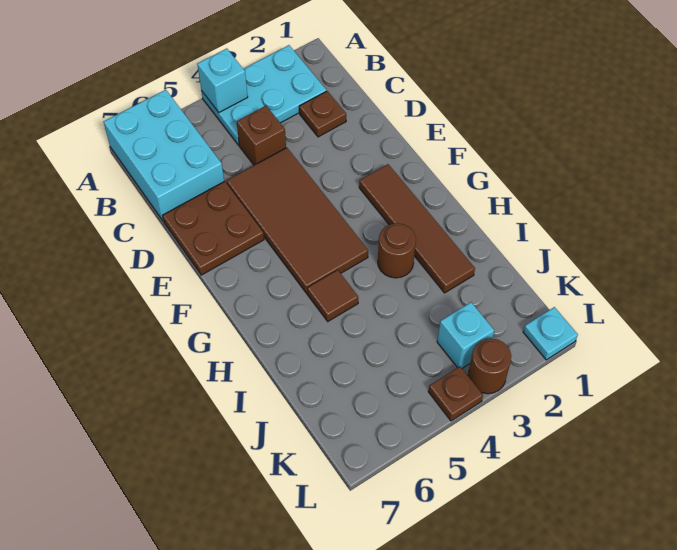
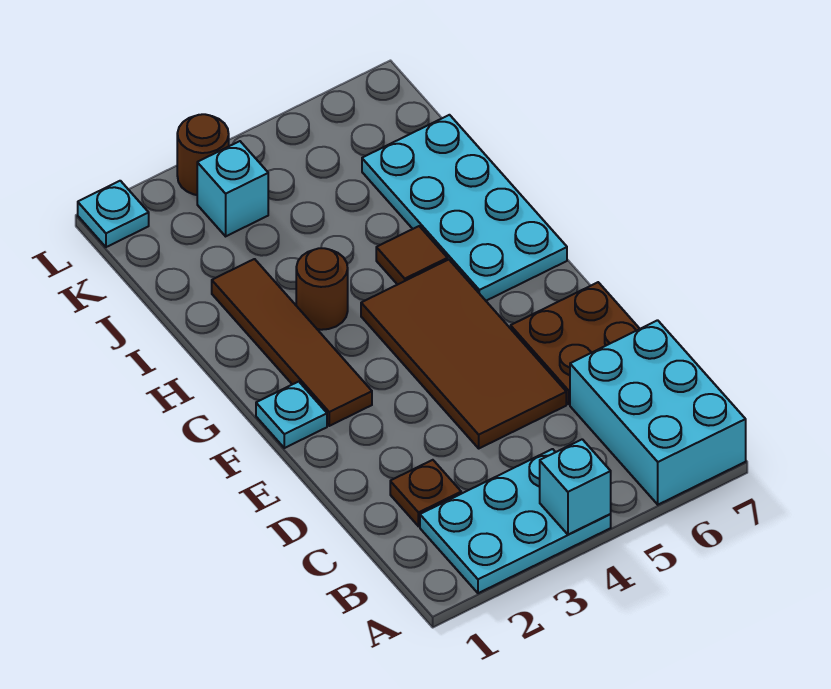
brown 1x1 brick [237,106,286,165] -> none
none -> cyan 1x1 plate [256,382,327,448]
none -> cyan 2x4 plate [362,115,567,301]
brown 1x1 plate [428,366,483,421] -> none

